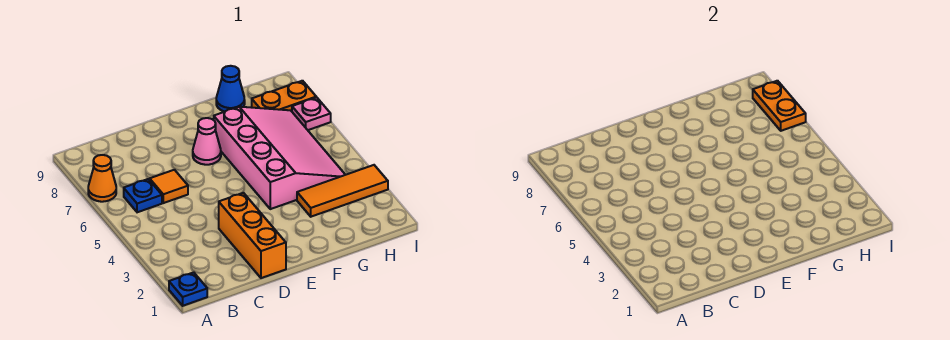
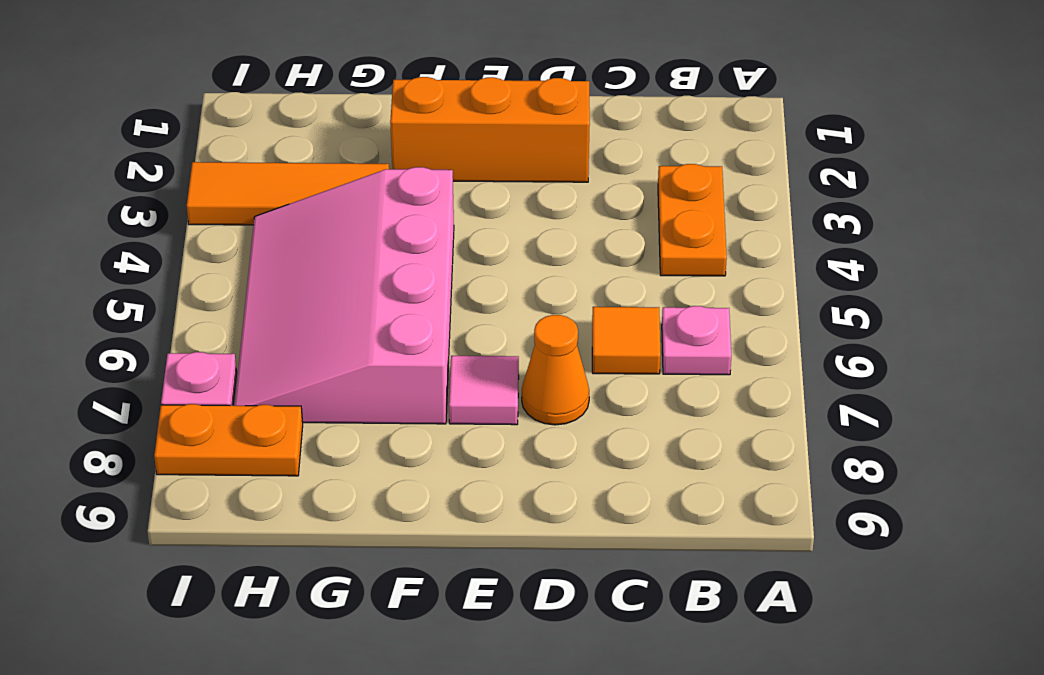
blue 1x1 plate [169,272,207,306] -> none
orange 1x1 cone [88,155,116,202] -> orange 1x1 cone moved to [522,315,589,425]
blue 1x1 plate [124,179,162,212] -> pink 1x1 plate [662,306,731,375]
orange 1x3 brick [219,193,286,278] -> orange 1x3 brick turned to [390,77,590,182]
pink 1x1 cone [193,118,221,165] -> pink 1x1 tile [449,356,519,425]
blue 1x1 cone [216,66,245,112] -> none
orange 1x2 plate [753,81,806,131] -> orange 1x2 plate moved to [658,164,727,276]

